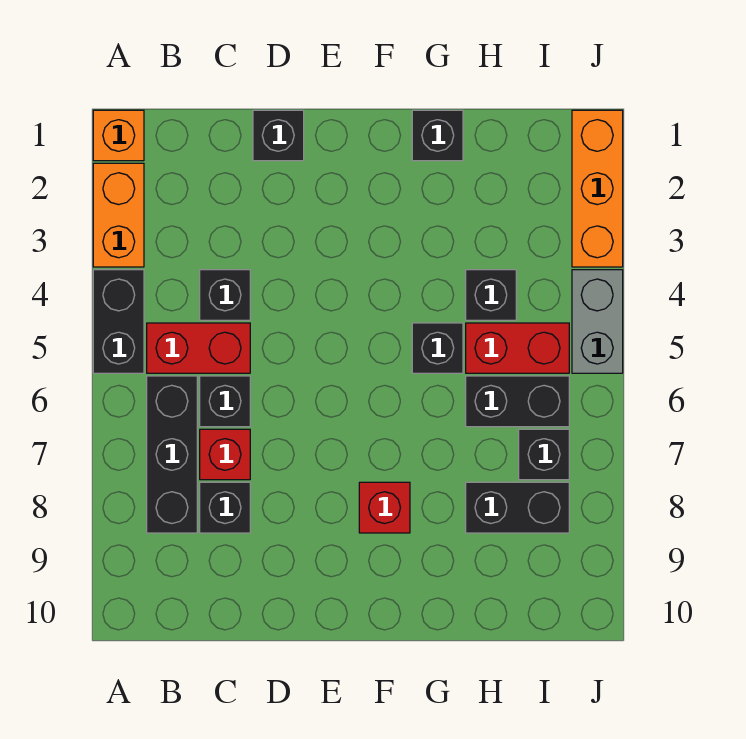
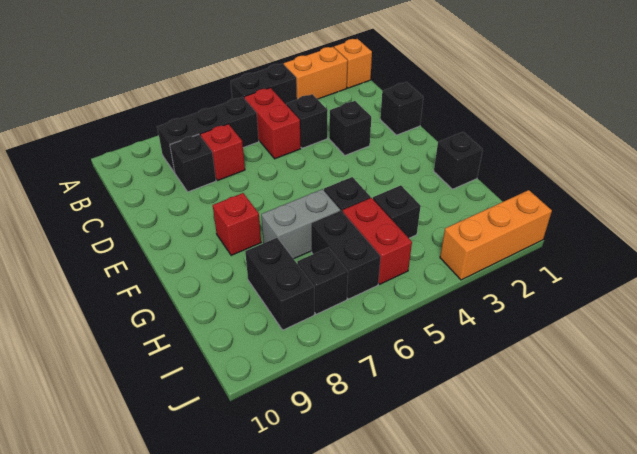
black 1x1 brick [200,376,250,427] -> black 1x1 brick moved to [329,101,371,155]
grey 1x2 brick [572,270,623,373] -> grey 1x2 brick moved to [261,189,340,259]

